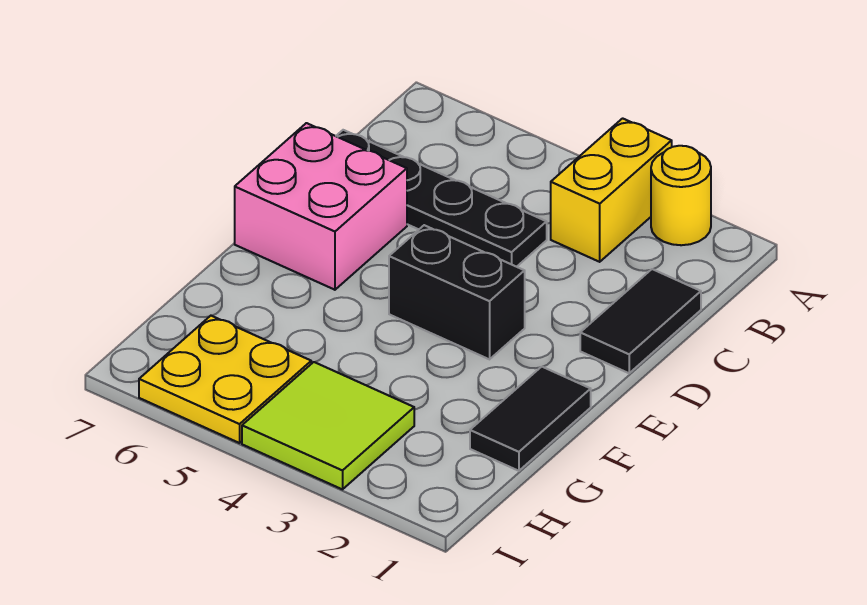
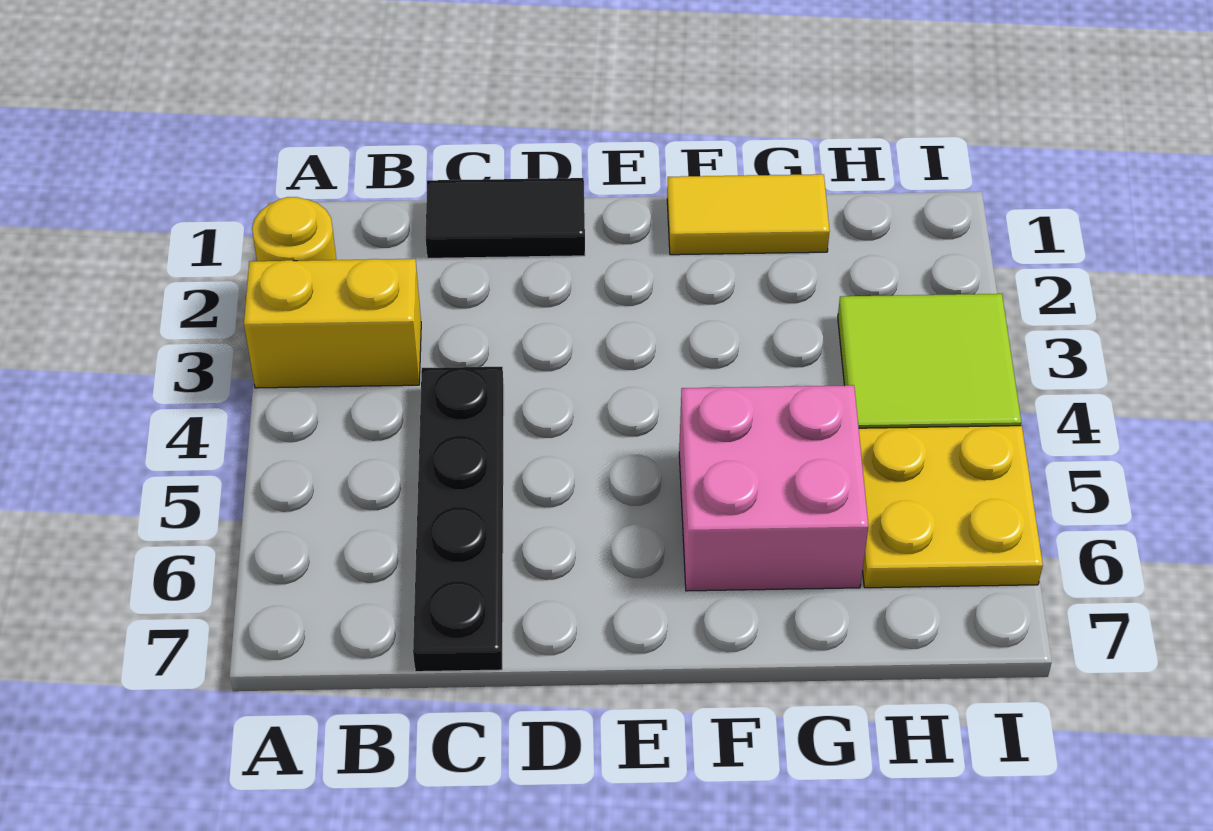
pink 2x2 brick [235,123,407,290] -> pink 2x2 brick moved to [679,385,868,591]
black 1x2 brick [389,225,525,359] -> none
black 1x2 tile [470,367,591,471] -> yellow 1x2 tile [667,174,830,255]

